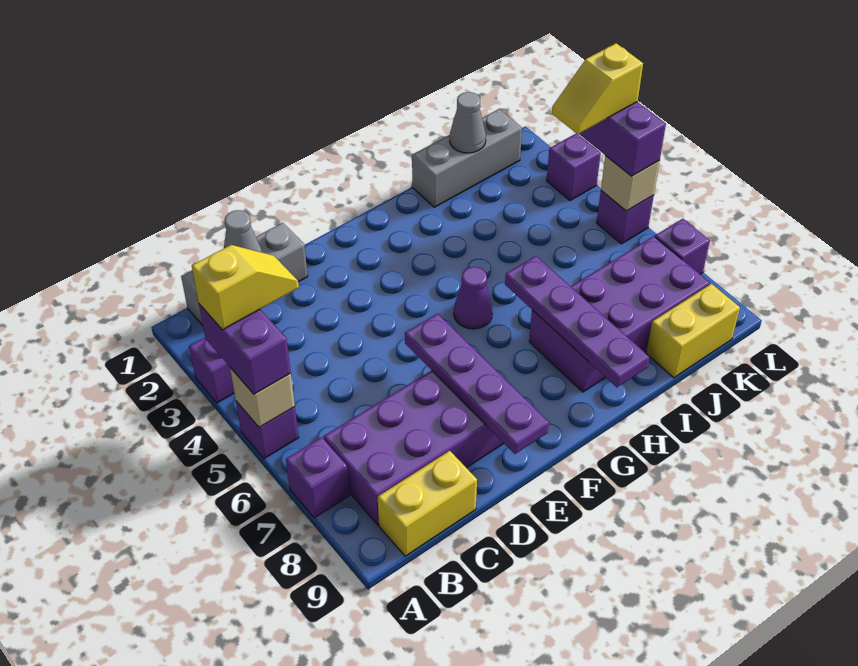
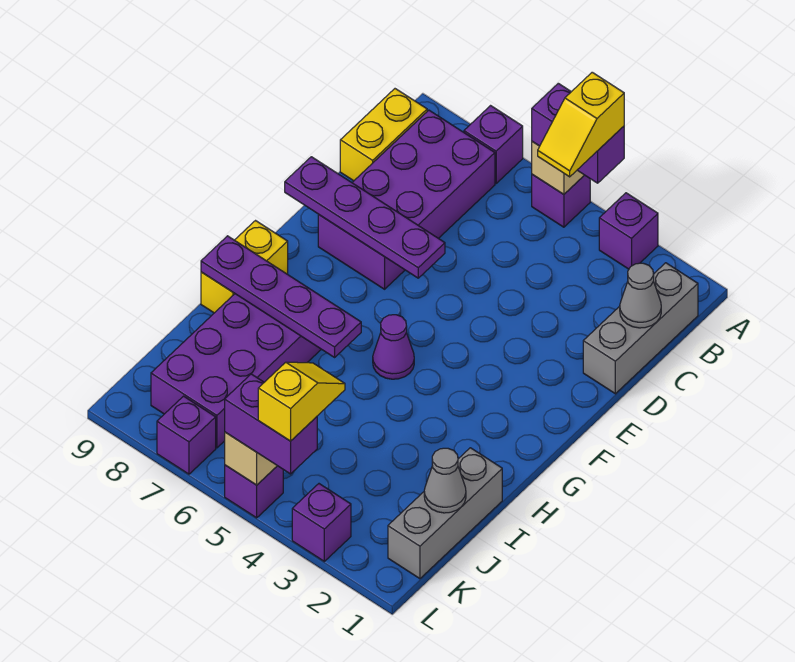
yellow 1x2 brick [646,284,740,378] -> yellow 1x2 brick moved to [201,221,288,313]

